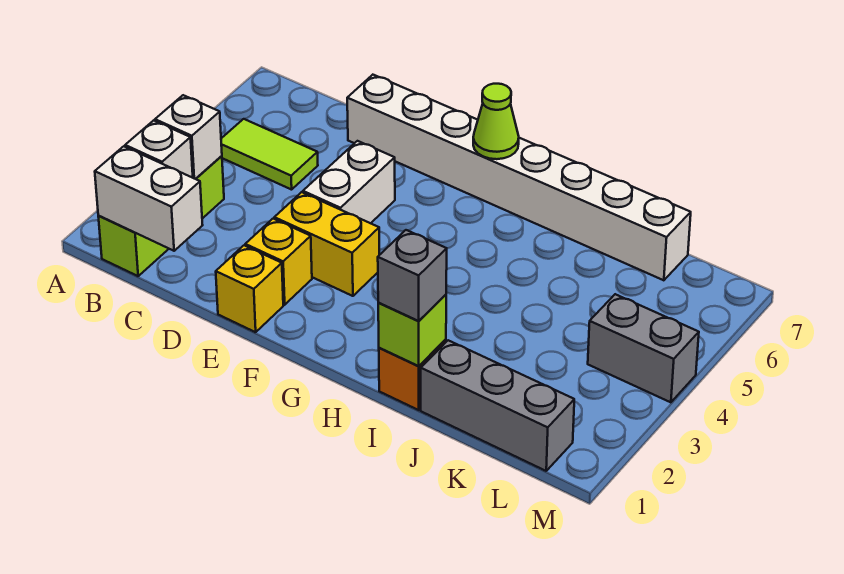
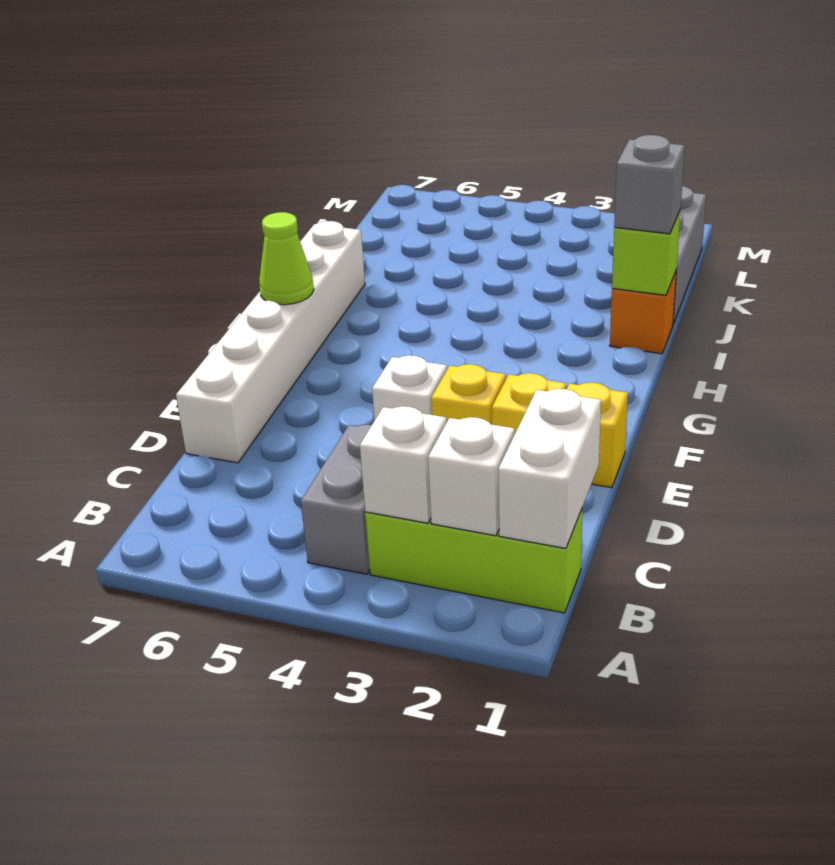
lime 1x2 tile [221,119,318,190] -> none
white 1x8 brick [347,75,691,280] -> white 1x6 brick [176,221,365,463]
yellow 1x2 brick [274,192,379,296] -> yellow 1x1 brick [431,364,506,425]
white 1x2 brick [303,141,395,223] -> white 1x1 brick [372,355,447,421]
grey 1x2 brick [588,294,699,402] -> grey 1x2 brick moved to [301,425,372,574]

